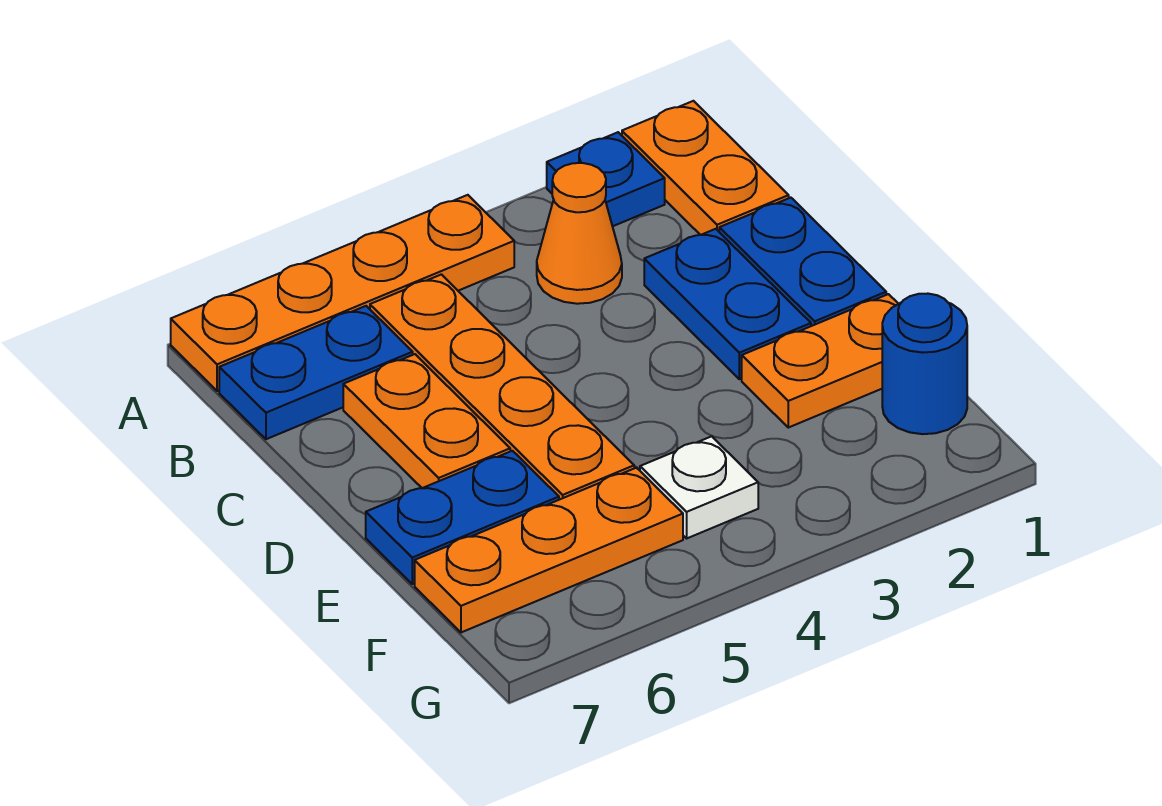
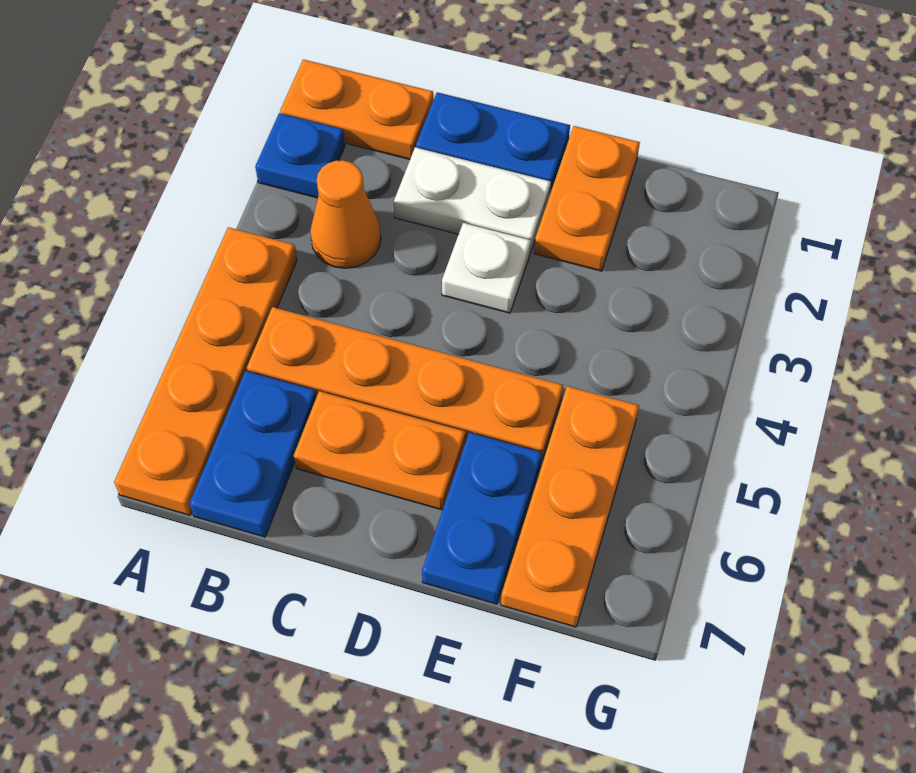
blue 1x2 plate [644,229,811,379] -> white 1x2 plate [394,147,551,253]
blue 1x1 round brick [882,294,967,434] -> none
white 1x1 plate [640,436,758,538] -> white 1x1 plate moved to [442,223,531,313]

